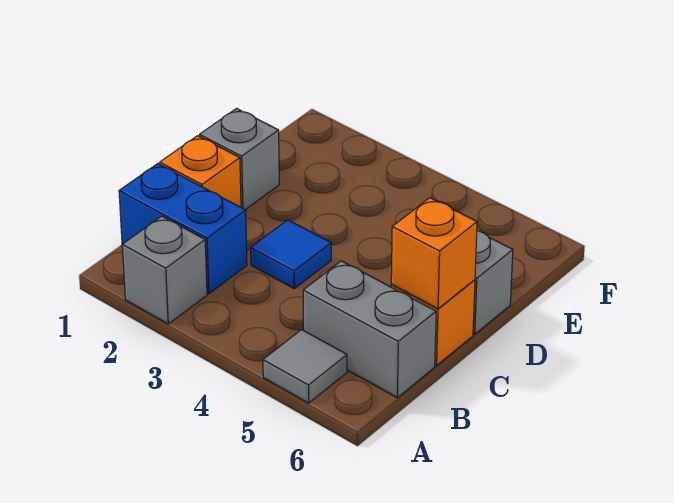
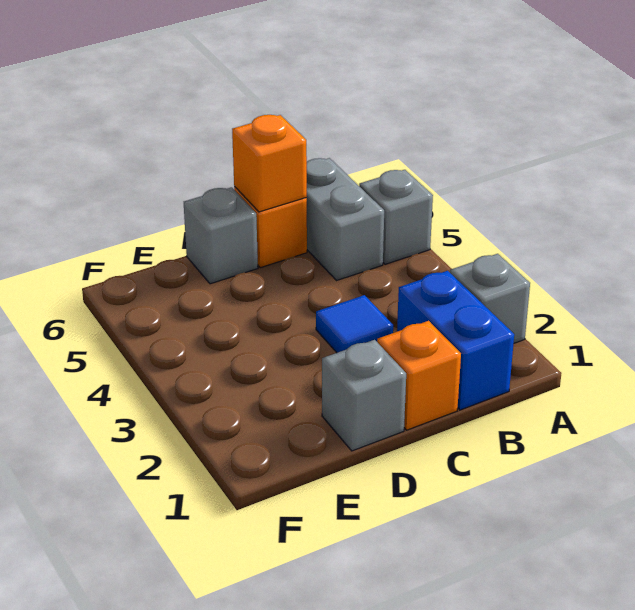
grey 1x1 tile [263,330,347,403] -> grey 1x1 brick [359,170,433,264]

